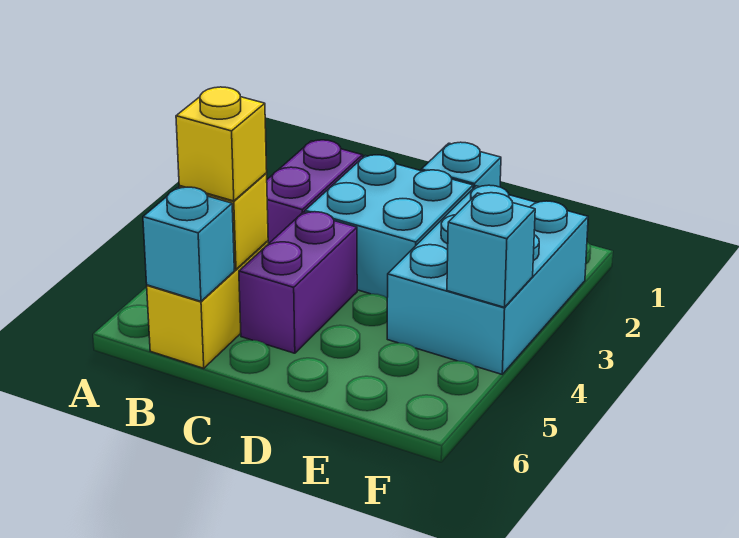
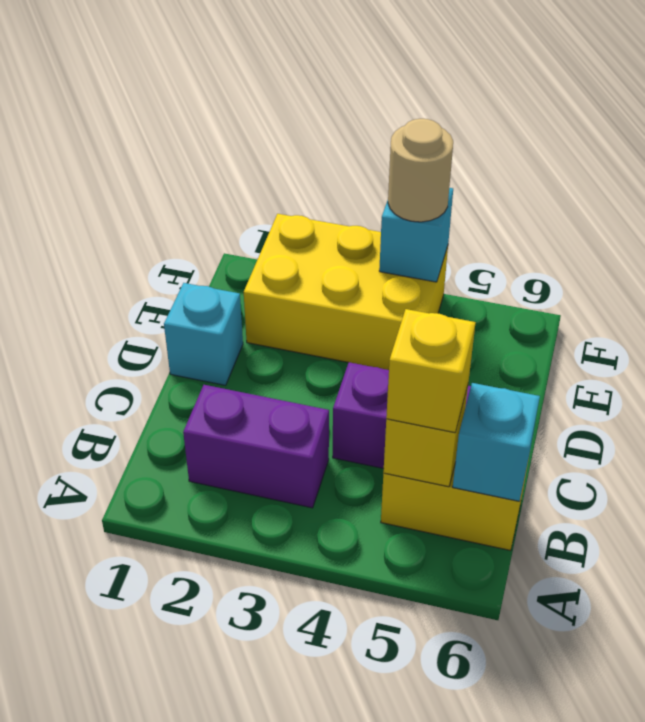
cyan 2x2 brick [305,155,473,298] -> none
cyan 2x3 brick [387,185,588,374] -> yellow 2x3 brick [244,214,448,370]
none -> tan 1x1 round brick [388,119,453,222]

